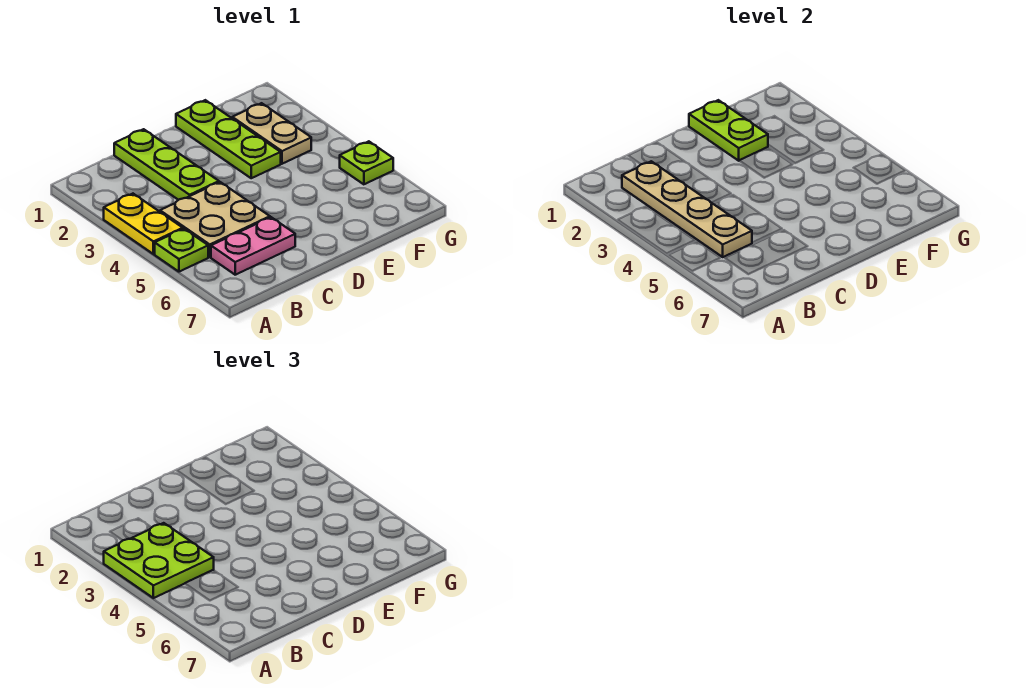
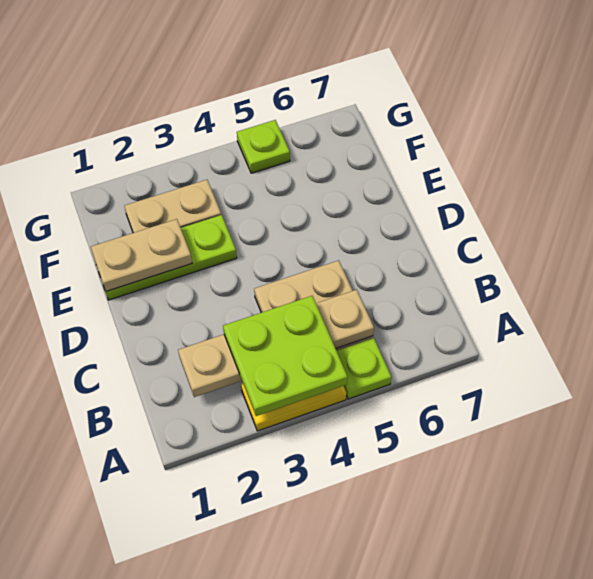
pink 1x2 plate [211,217,295,275] -> none
lime 1x3 plate [114,129,219,200] -> none
lime 1x2 plate [689,100,768,161] -> tan 1x2 plate [91,219,192,292]

